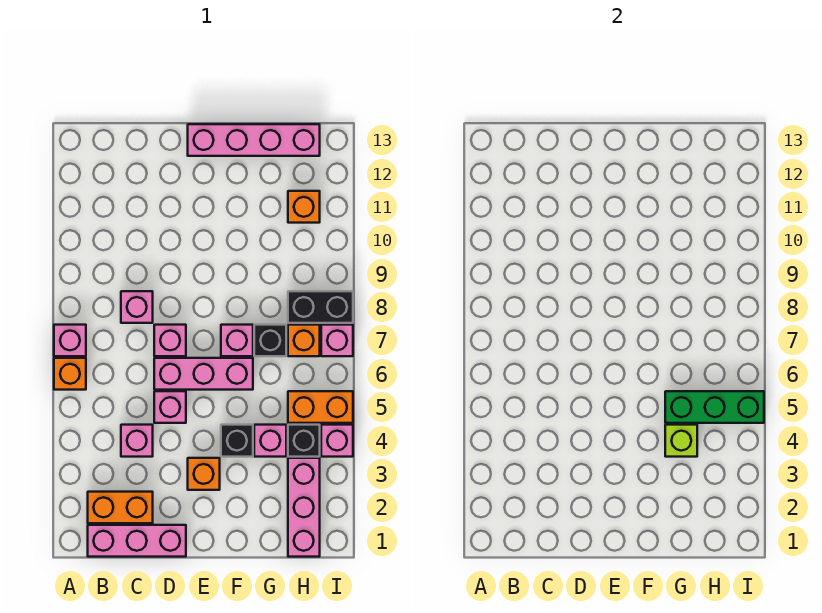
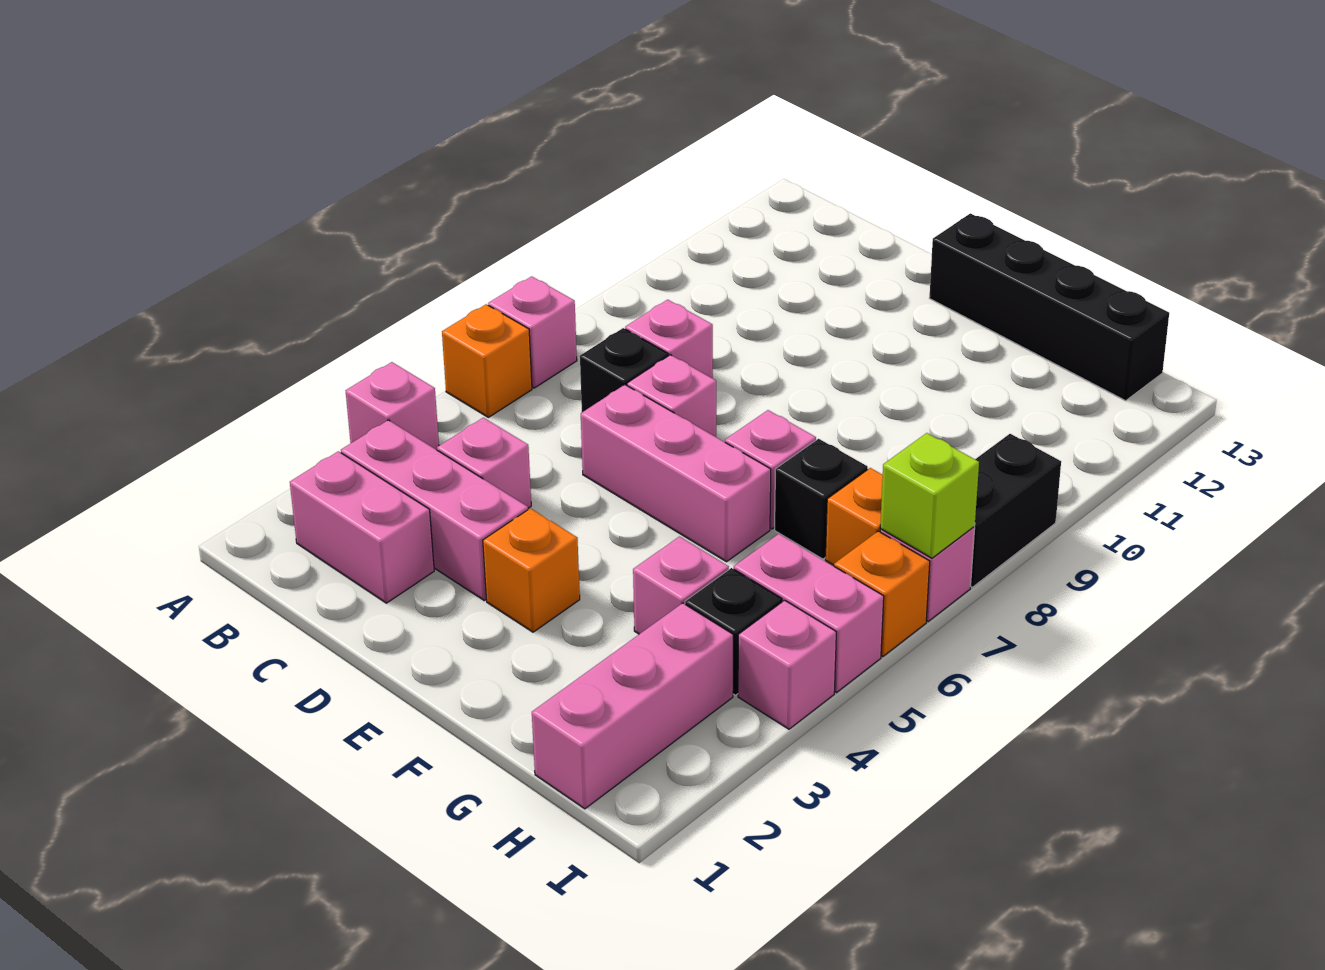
pink 1x3 brick [88,525,186,557] -> pink 1x3 brick moved to [341,420,528,600]
orange 1x2 brick [88,492,153,523] -> pink 1x2 brick [290,451,434,603]
pink 1x1 brick [154,391,186,423] -> pink 1x1 brick moved to [346,362,439,450]
pink 1x4 brick [188,124,320,156] -> black 1x4 brick [929,213,1169,401]
black 1x1 brick [221,425,253,457] -> black 1x1 brick moved to [580,328,668,412]
lime 1x1 brick [665,425,697,457] -> lime 1x1 brick moved to [880,433,979,558]
green 1x3 brick [665,391,764,423] -> none
orange 1x2 brick [288,391,353,423] -> pink 1x2 brick [734,534,884,692]
black 1x2 brick [288,291,353,323] -> black 1x2 brick turned to [971,434,1061,587]
orange 1x1 brick [288,191,320,223] -> orange 1x1 brick moved to [834,531,930,656]

